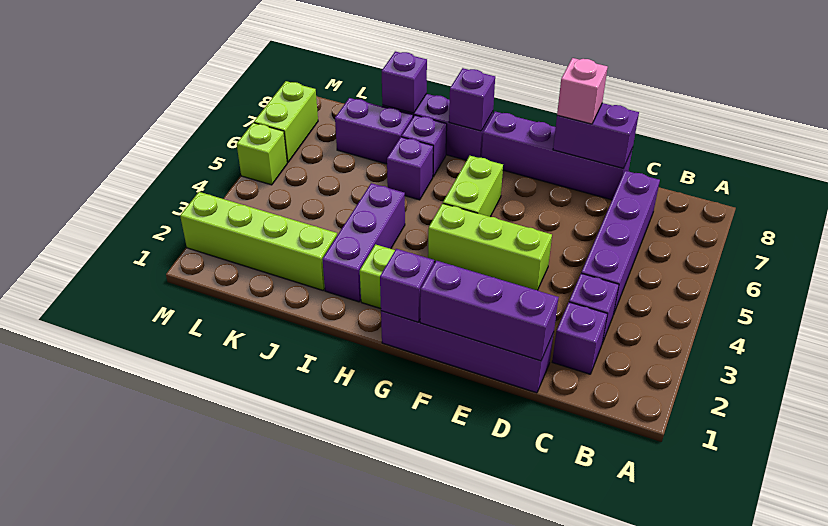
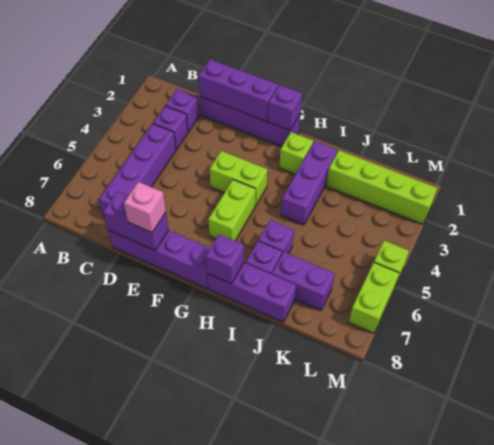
lime 1x3 brick [428,203,552,290] -> lime 1x2 brick [210,151,267,205]
purple 1x1 brick [382,51,427,113] -> none

